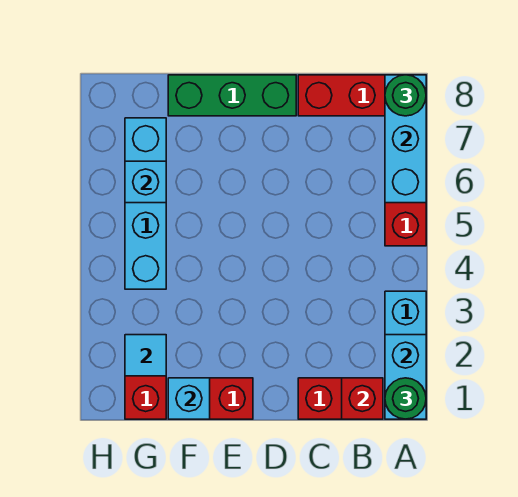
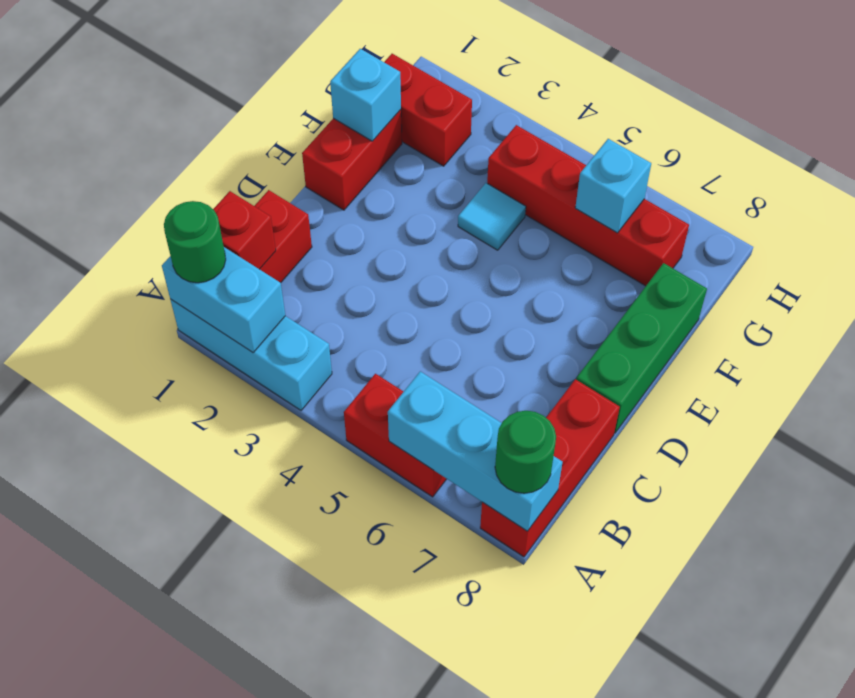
cyan 1x1 tile [125,335,166,376] -> cyan 1x1 tile moved to [458,183,526,250]
cyan 1x4 brick [125,118,166,289] -> red 1x4 brick [487,125,689,286]

